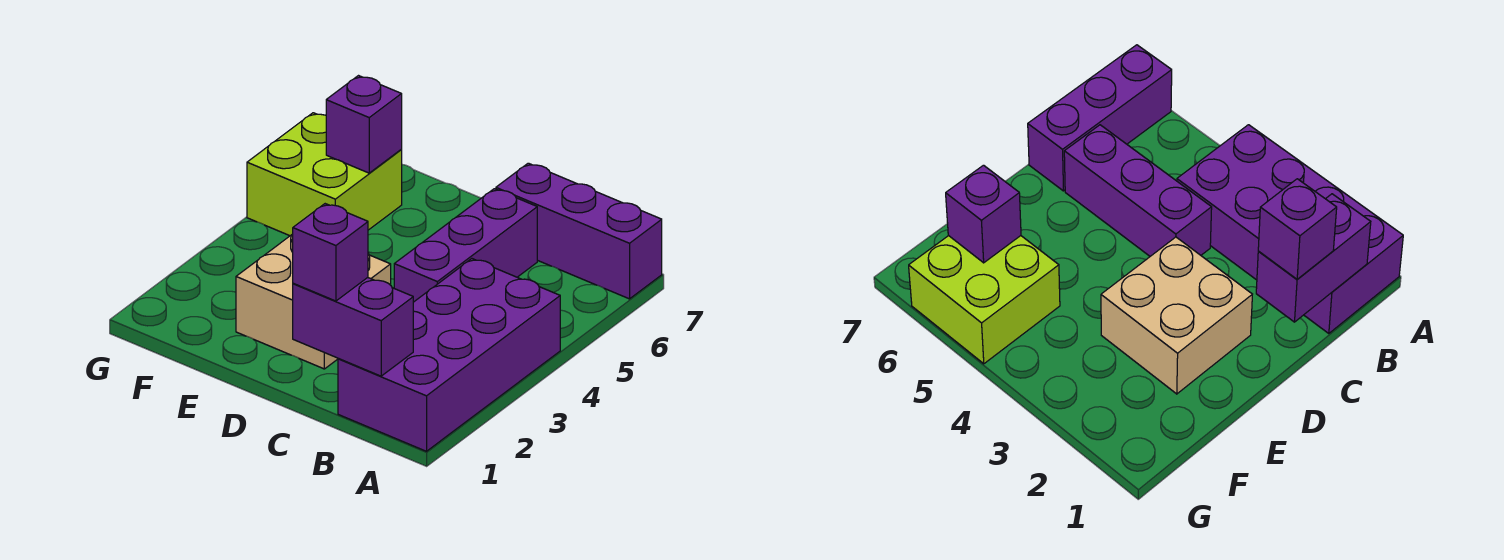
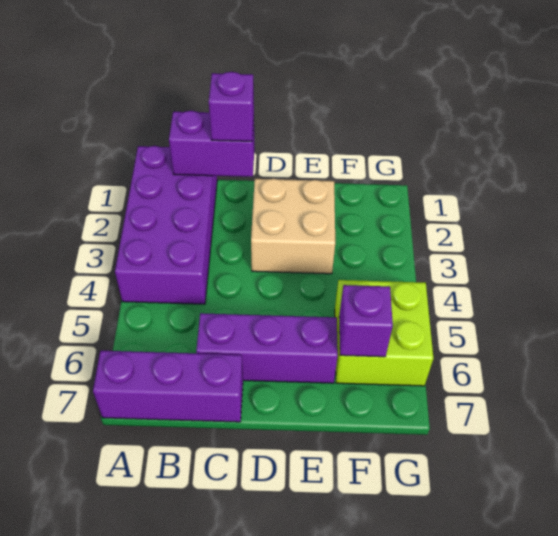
purple 1x3 brick [394,189,537,302] -> purple 1x3 brick turned to [196,313,338,383]

